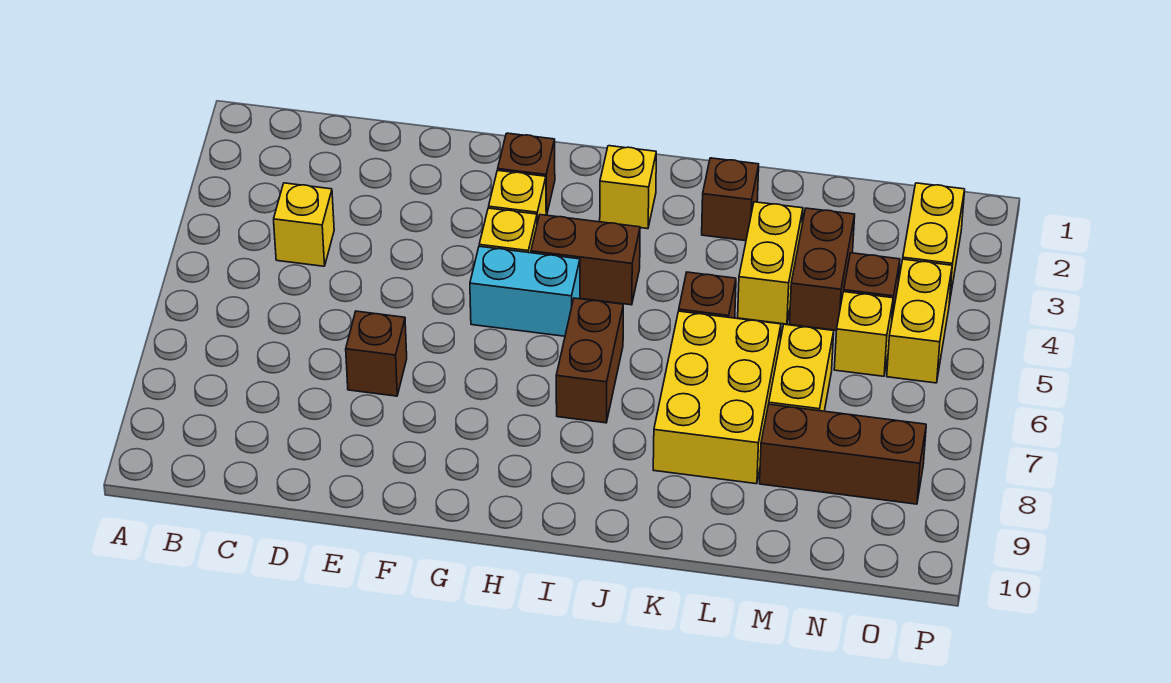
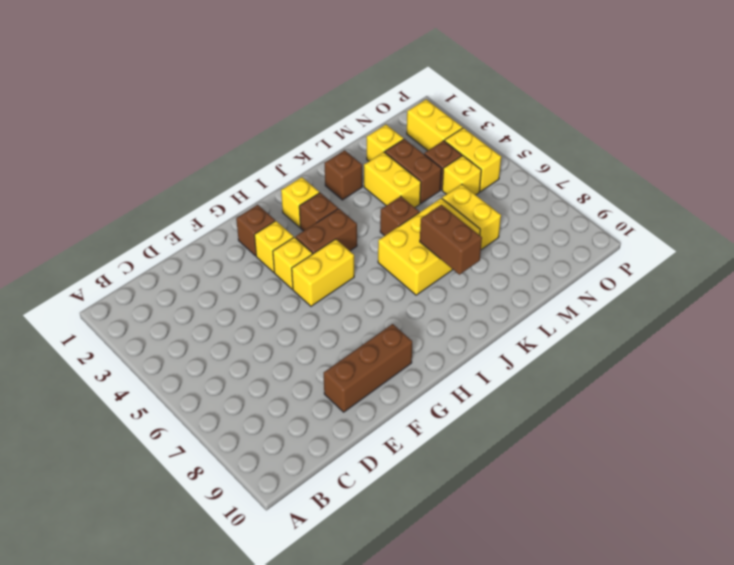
yellow 1x1 brick [274,183,334,266] -> yellow 1x1 brick moved to [367,125,404,161]
brown 1x1 brick [346,311,407,396] -> brown 1x1 brick moved to [299,193,338,231]
cyan 1x2 brick [470,246,580,336] -> yellow 1x2 brick [292,239,354,306]
brown 1x2 brick [556,298,623,423] -> brown 1x2 brick moved to [420,205,482,275]
yellow 2x3 brick [653,311,781,484] -> yellow 2x3 brick turned to [378,198,480,295]
brown 1x3 brick [760,404,926,504] -> brown 1x3 brick moved to [324,324,412,412]

